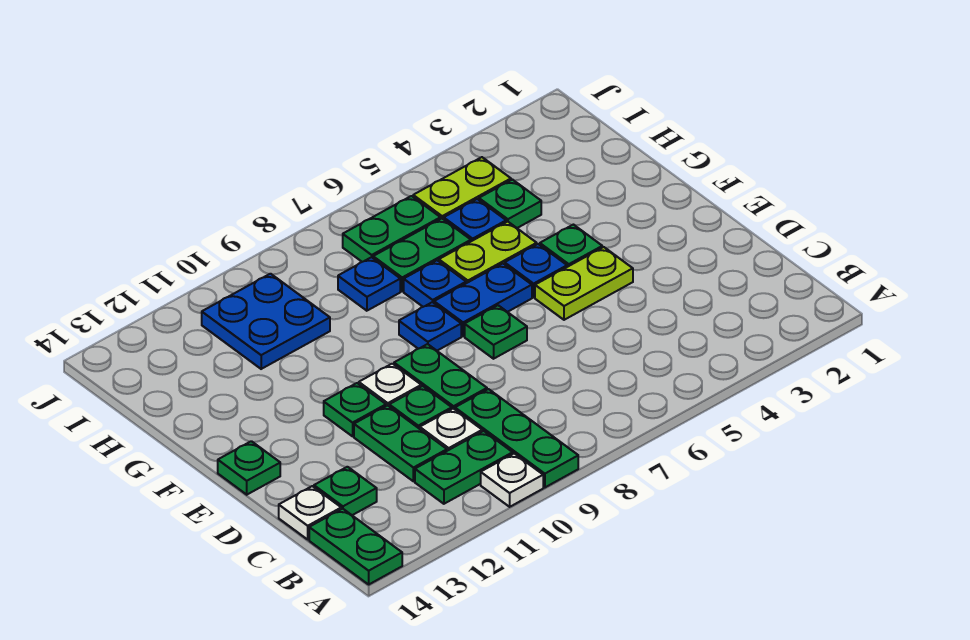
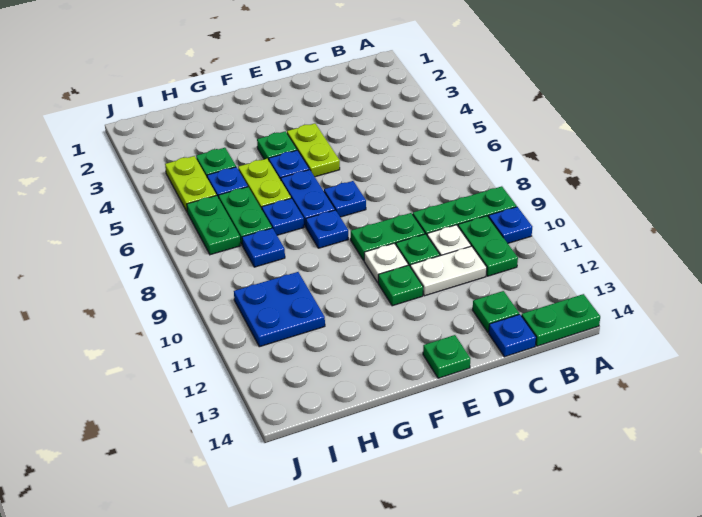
white 1x1 plate [481,454,543,507] -> blue 1x1 plate [489,207,532,243]
green 1x2 plate [354,405,447,481] -> white 1x2 plate [410,246,487,296]
white 1x1 plate [279,486,341,539] -> blue 1x1 plate [489,314,536,357]
green 1x1 plate [465,305,527,359] -> blue 1x1 plate [324,181,366,217]

